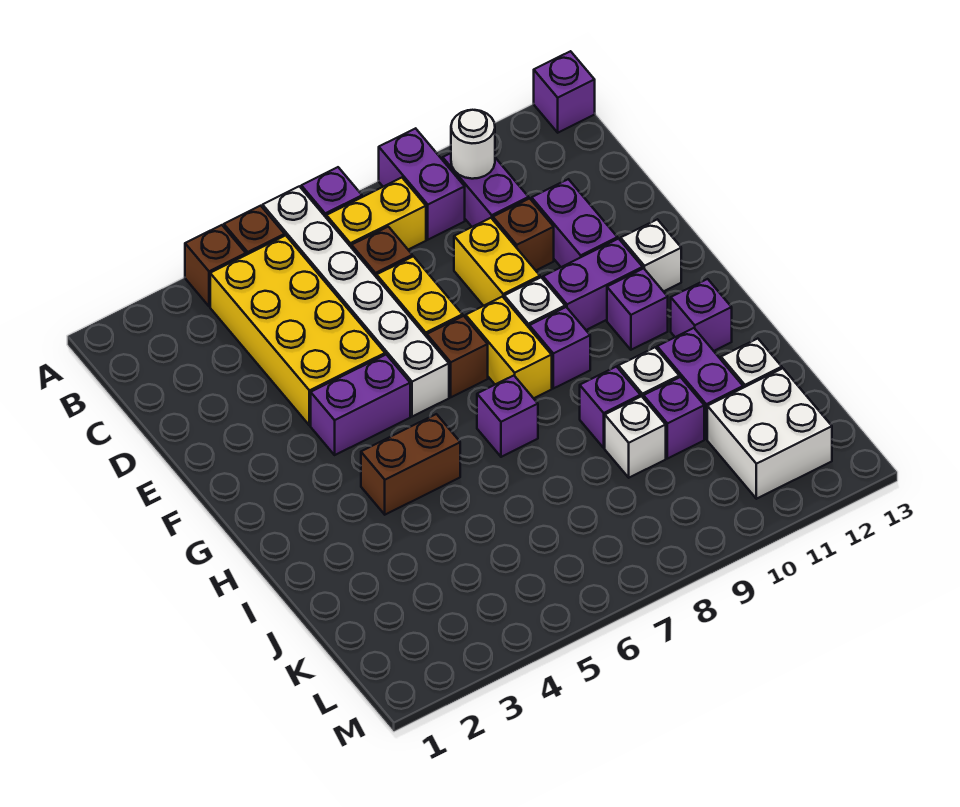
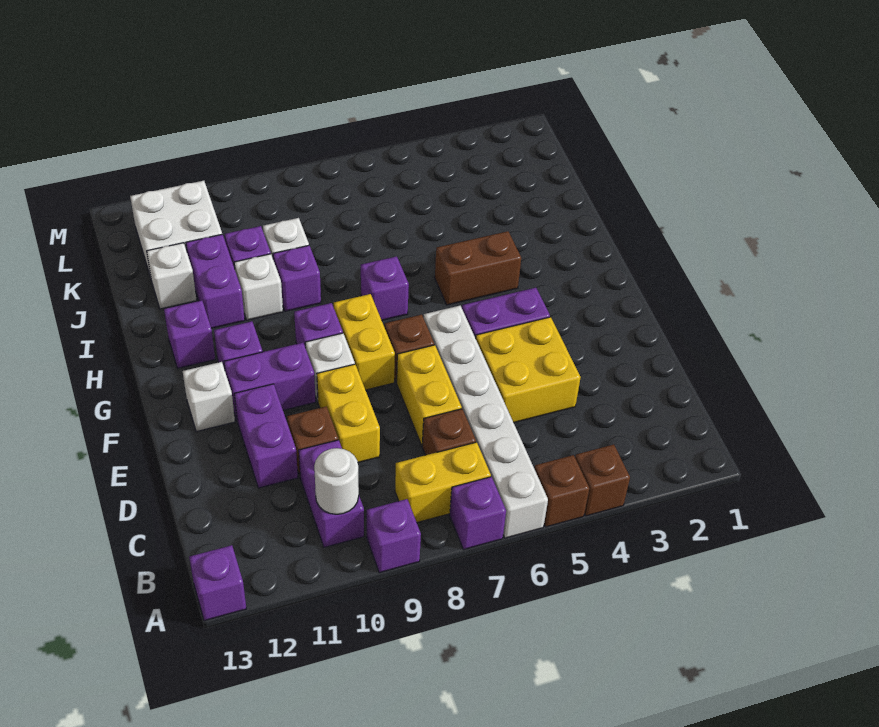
purple 1x2 brick [379,128,465,240] -> purple 1x1 brick [367,499,421,573]
yellow 2x4 brick [210,235,385,425] -> yellow 2x2 brick [476,317,581,423]

